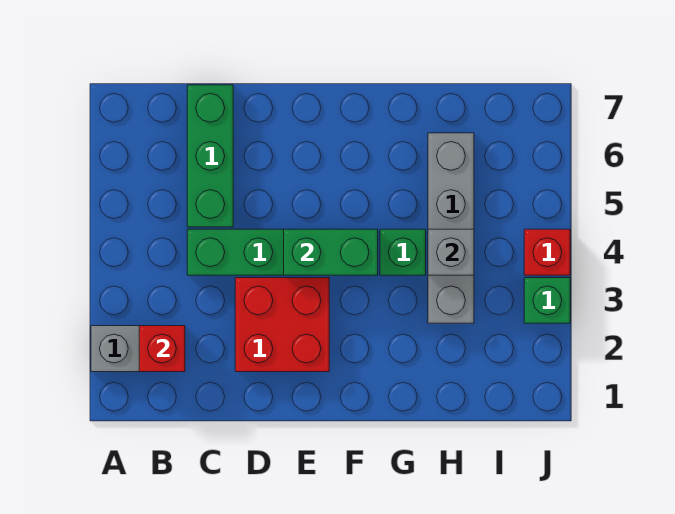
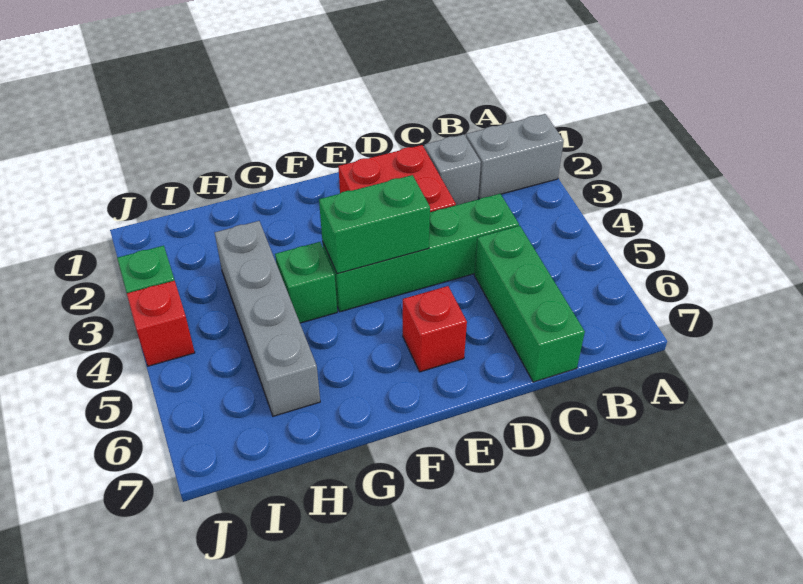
red 1x1 brick [139,326,185,372] -> red 1x1 brick moved to [403,286,467,372]
grey 1x1 brick [428,229,474,275] -> grey 1x1 brick moved to [424,134,481,205]

